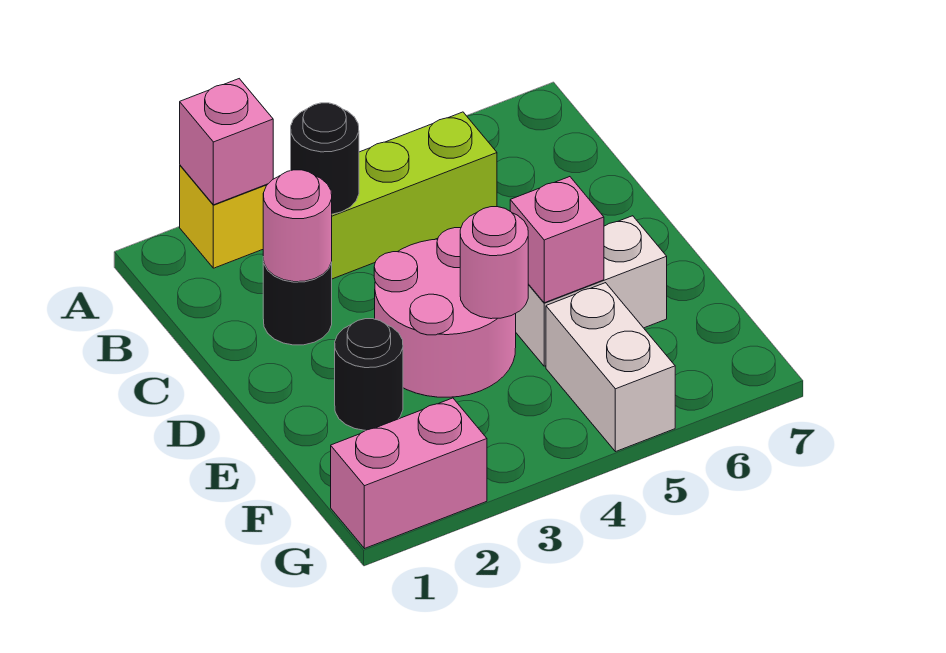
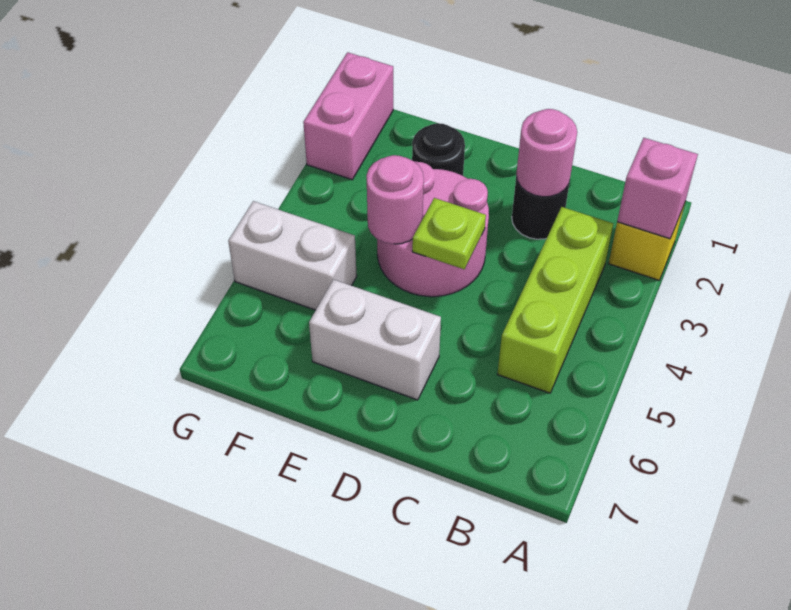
black 1x1 round brick [291,103,359,214] -> none
none -> lime 1x1 plate [412,198,486,269]
white 1x2 brick [516,216,667,366] -> white 1x2 brick turned to [309,279,441,400]
pink 1x1 brick [510,177,604,303] -> none

